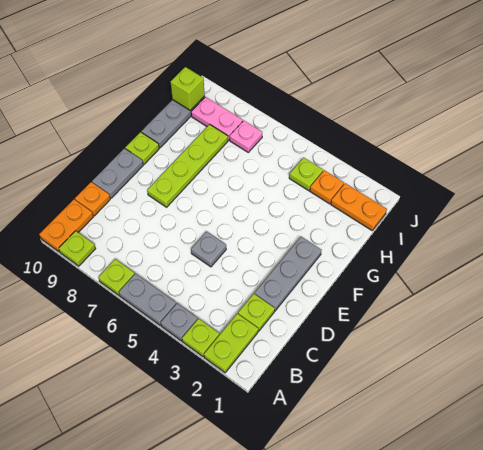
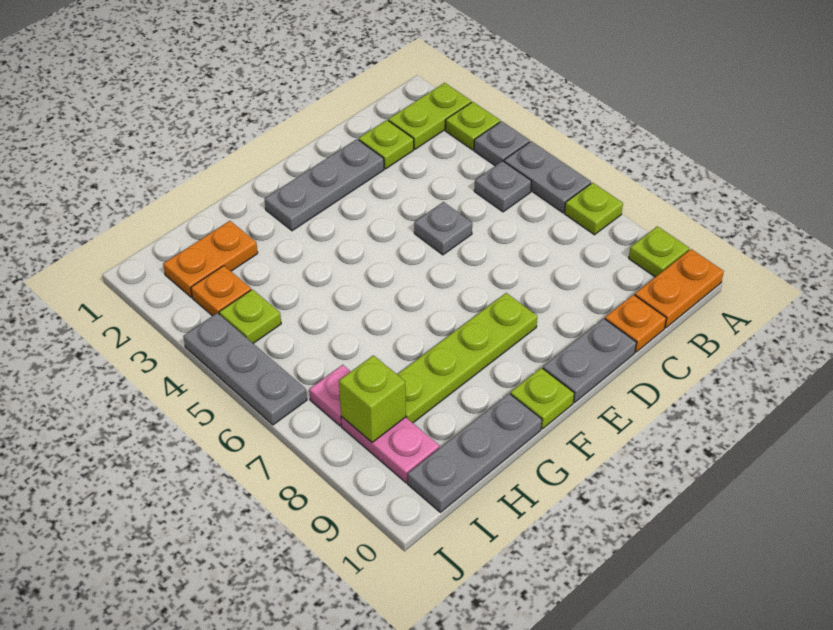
none -> grey 1x1 plate [474,161,532,212]
orange 1x2 plate [331,183,387,230] -> orange 1x2 plate turned to [163,221,258,297]
lime 1x1 brick [171,67,205,110] -> lime 1x1 brick moved to [339,355,406,442]
none -> grey 1x3 plate [183,313,307,425]

